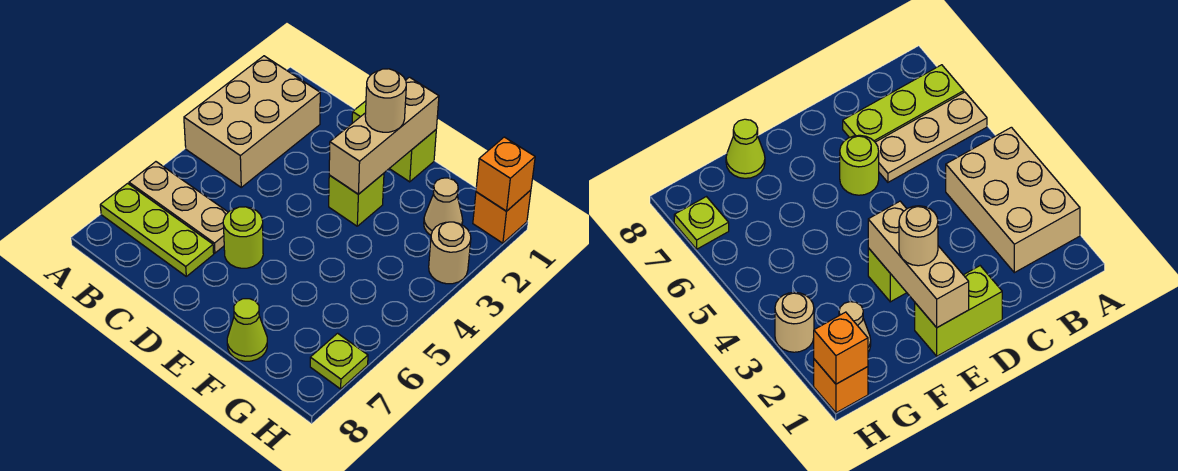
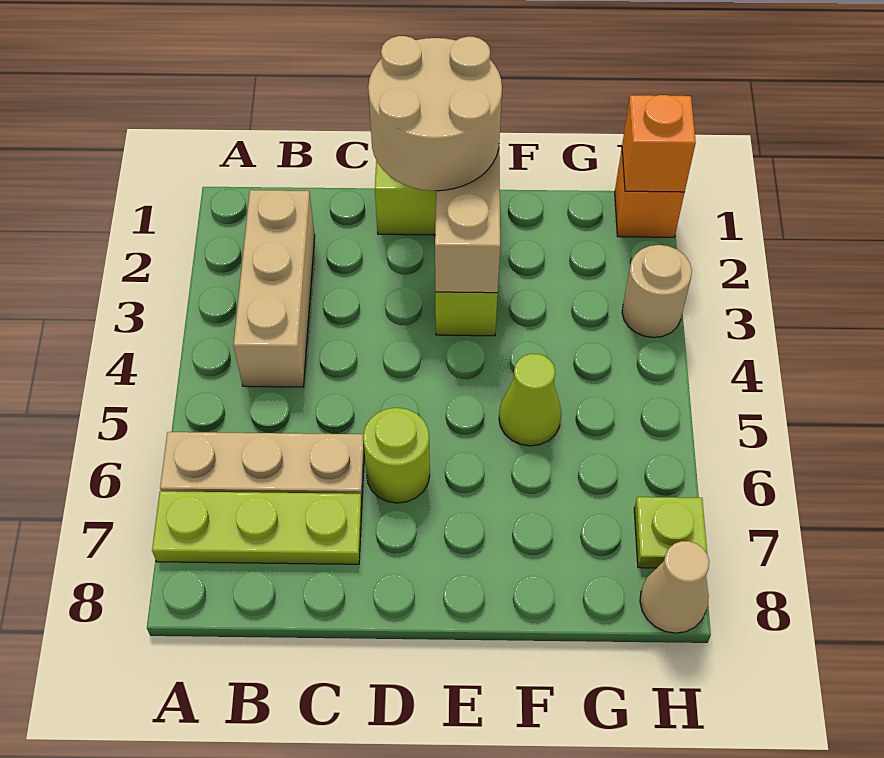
tan 2x3 brick [184,56,320,187] -> tan 1x3 brick [233,190,315,387]
tan 1x1 round brick [365,69,406,132] -> tan 2x2 round brick [368,36,502,191]
lime 1x1 cone [227,299,267,361] -> lime 1x1 cone moved to [499,354,562,446]
tan 1x1 cone [424,178,463,235] -> tan 1x1 cone moved to [640,541,709,633]

